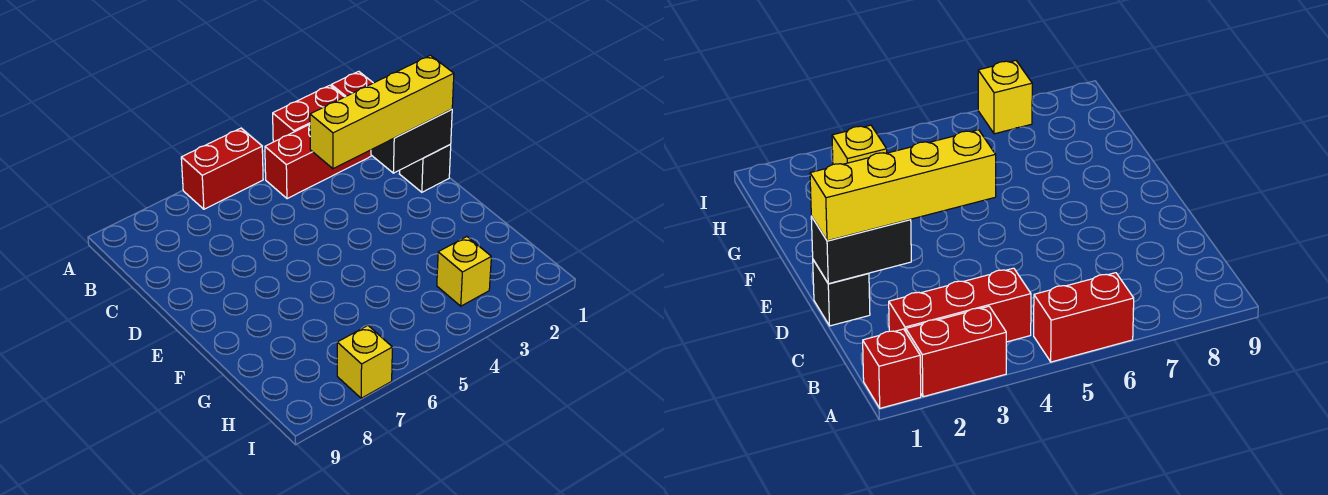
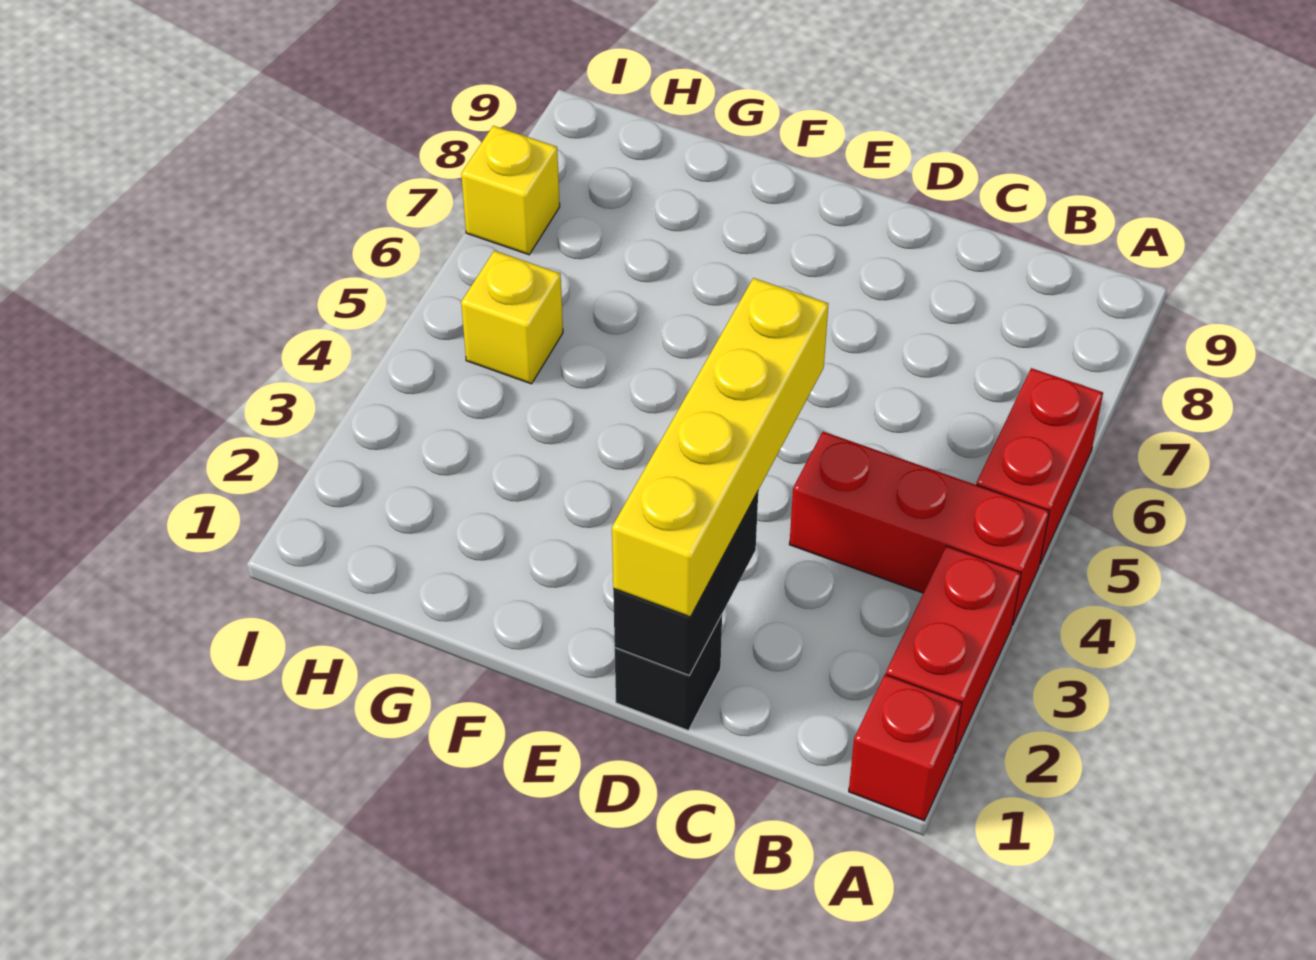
red 1x3 brick [265,125,372,199] -> red 1x3 brick turned to [789,432,1049,625]
yellow 1x1 brick [437,237,491,306] -> yellow 1x1 brick moved to [461,251,563,384]

